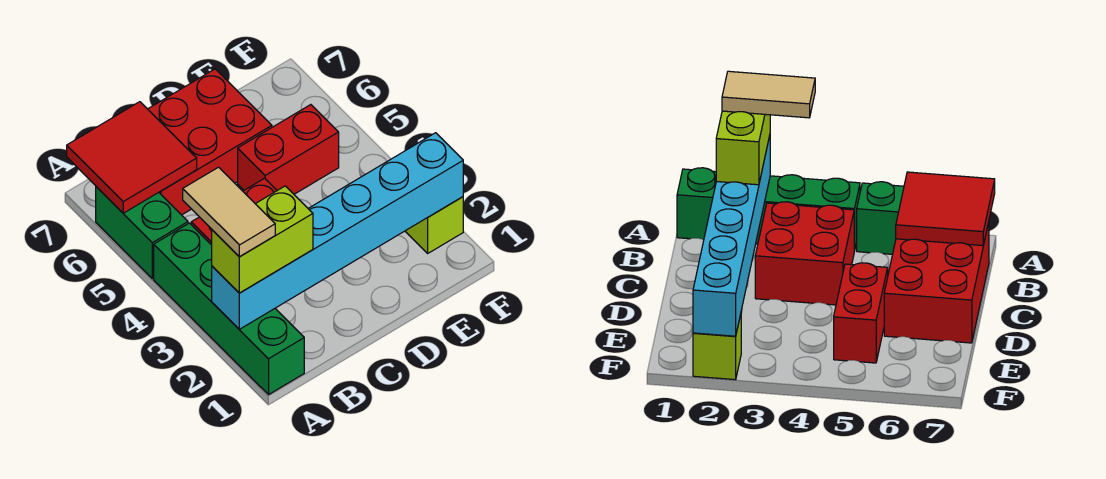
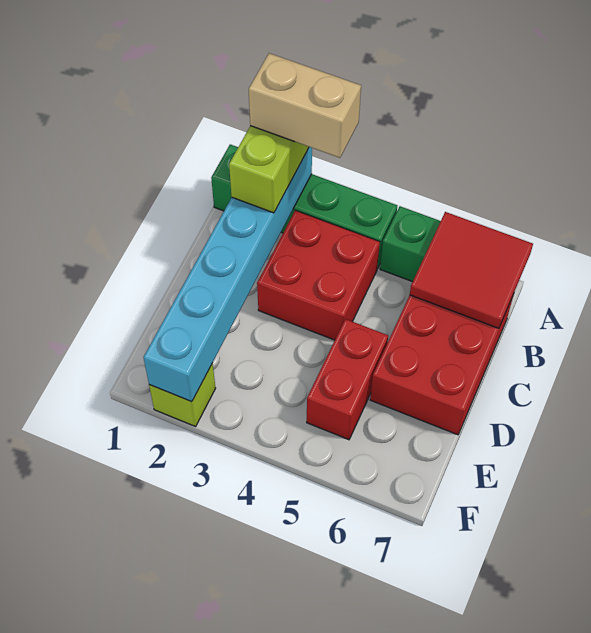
tan 1x2 tile [183,167,275,257] -> tan 1x2 brick [249,53,361,158]

